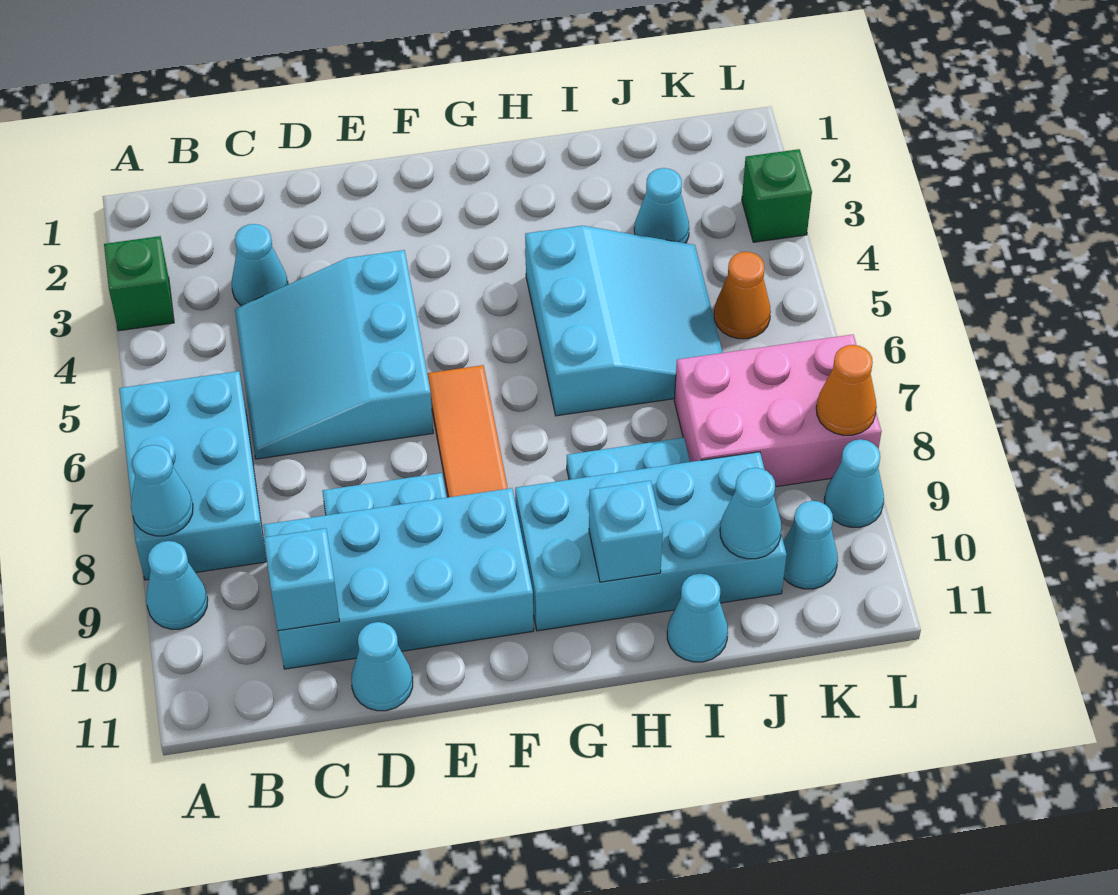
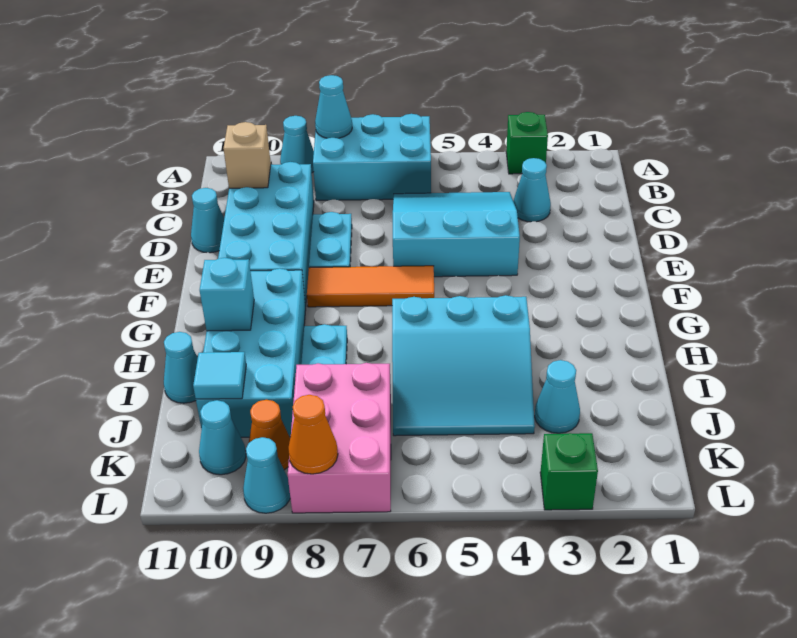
cyan 1x1 brick [264,528,340,631] -> tan 1x1 brick [223,122,271,188]
cyan 1x1 cone [720,468,782,559] -> cyan 1x1 tile [193,352,246,399]
orange 1x1 cone [714,252,771,339] -> orange 1x1 cone moved to [249,400,290,470]

